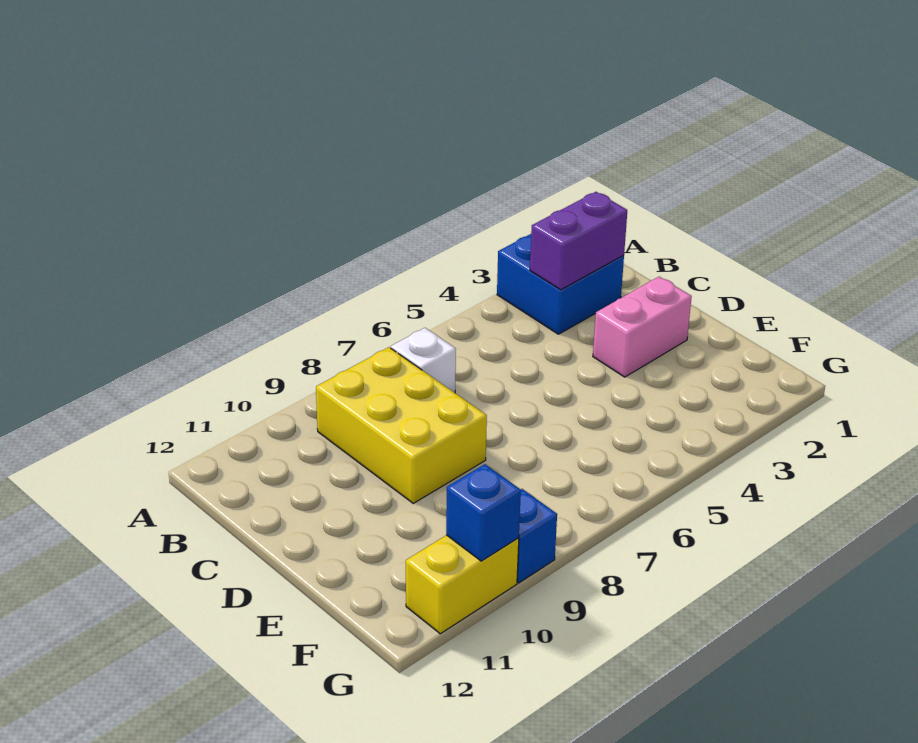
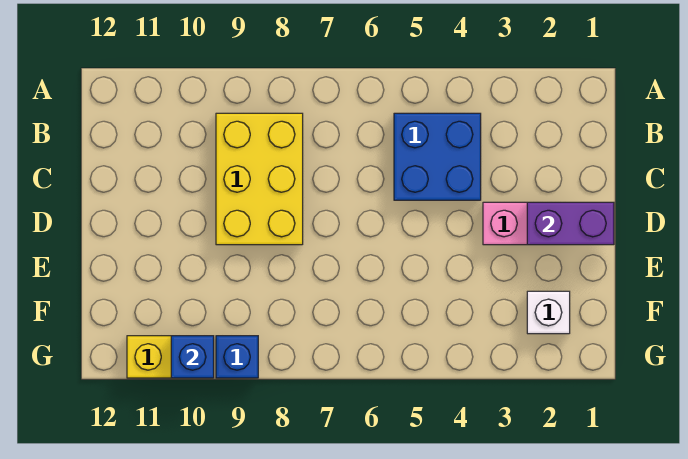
blue 2x2 brick [497,234,624,334] -> blue 2x2 brick moved to [394,113,481,200]
purple 1x2 brick [530,192,627,290] -> purple 1x2 brick moved to [527,202,614,245]
white 1x1 brick [391,328,456,393] -> white 1x1 brick moved to [527,291,570,334]

